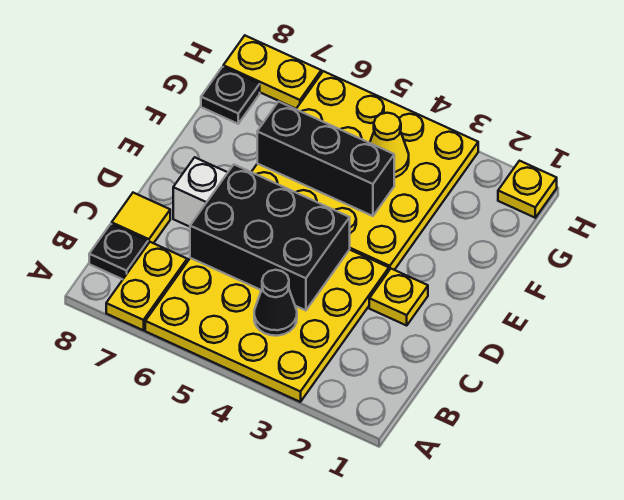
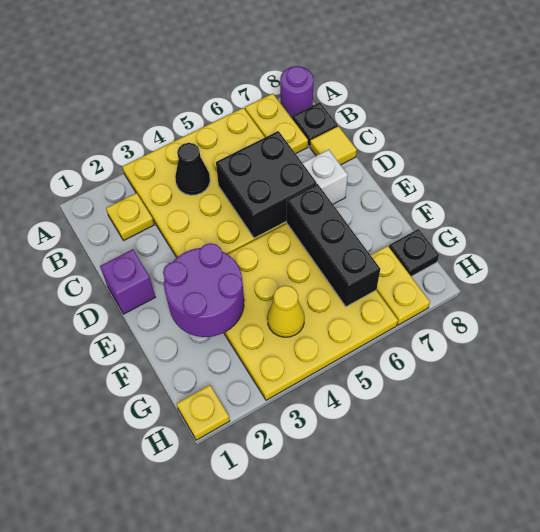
none -> purple 1x1 round brick [280,66,314,117]
black 2x3 brick [190,165,350,310] -> black 2x2 brick [216,131,317,238]
none -> purple 1x1 brick [100,249,155,314]
yellow 1x1 plate [369,269,428,325] -> yellow 1x1 plate moved to [106,193,154,240]
none -> purple 2x2 round brick [163,243,244,337]
black 1x3 brick [257,102,394,216] -> black 1x3 brick turned to [286,184,380,307]
yellow 1x2 plate [223,36,321,109] -> yellow 1x2 plate turned to [371,246,430,325]

